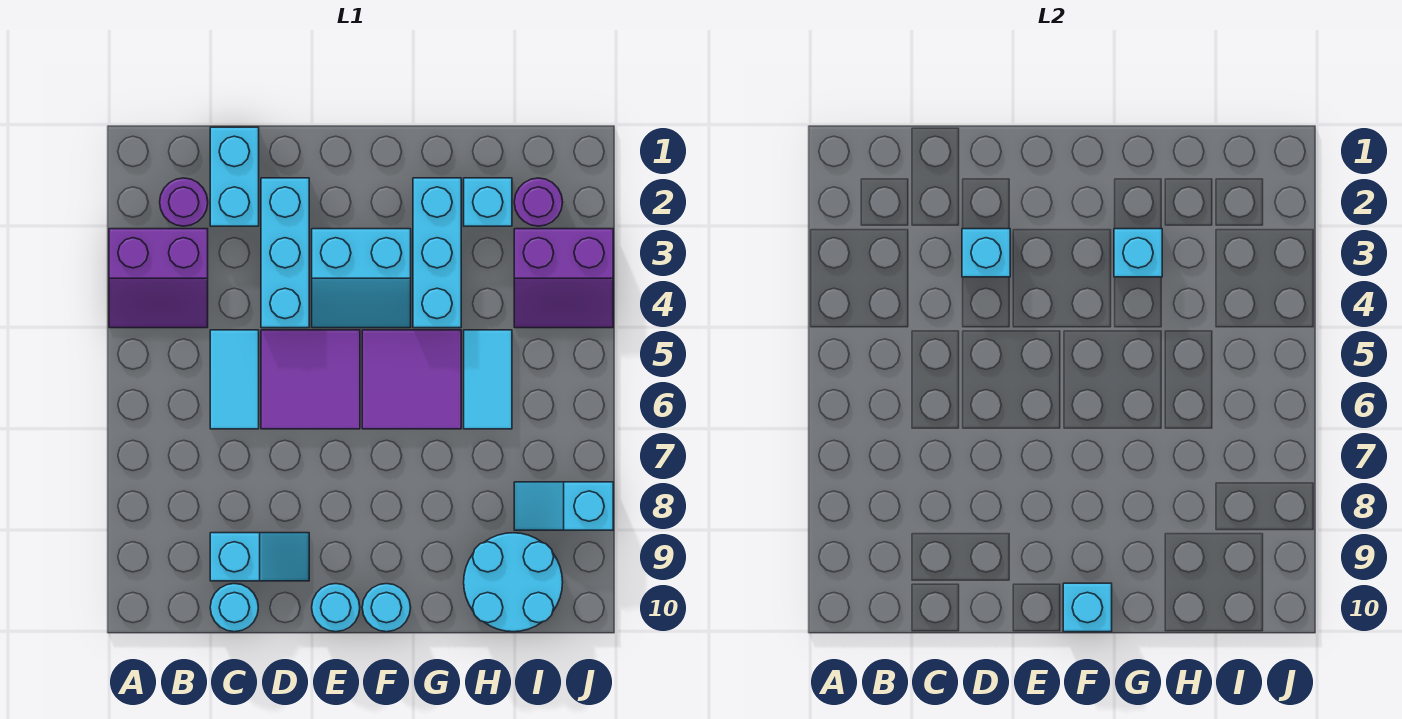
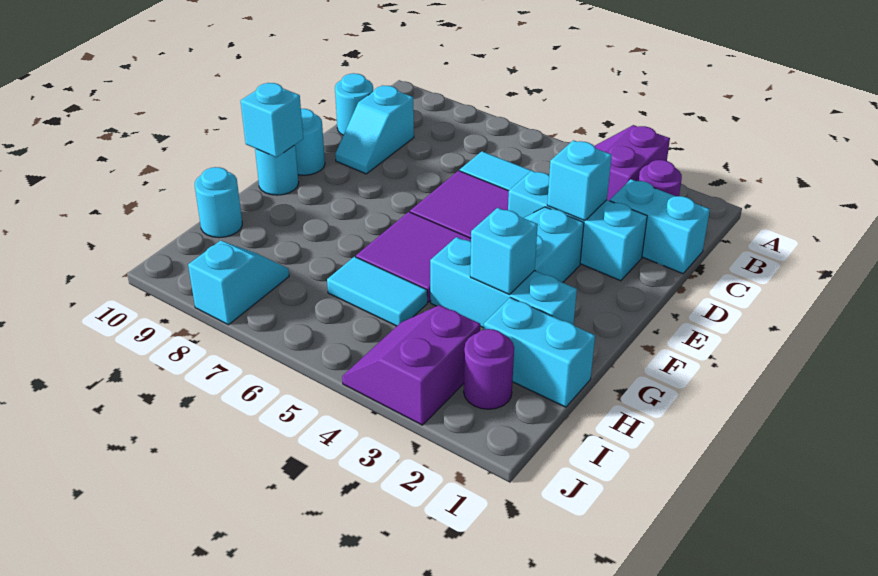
cyan 1x1 brick [464,178,512,226] -> cyan 1x2 brick [484,298,595,407]
cyan 2x2 round brick [464,533,563,632] -> cyan 1x1 round brick [195,167,242,238]

